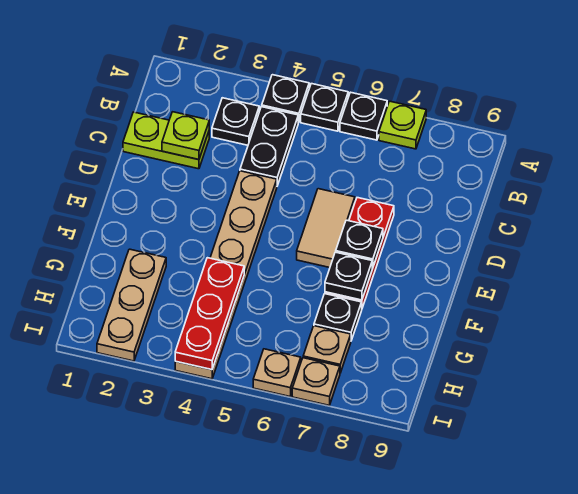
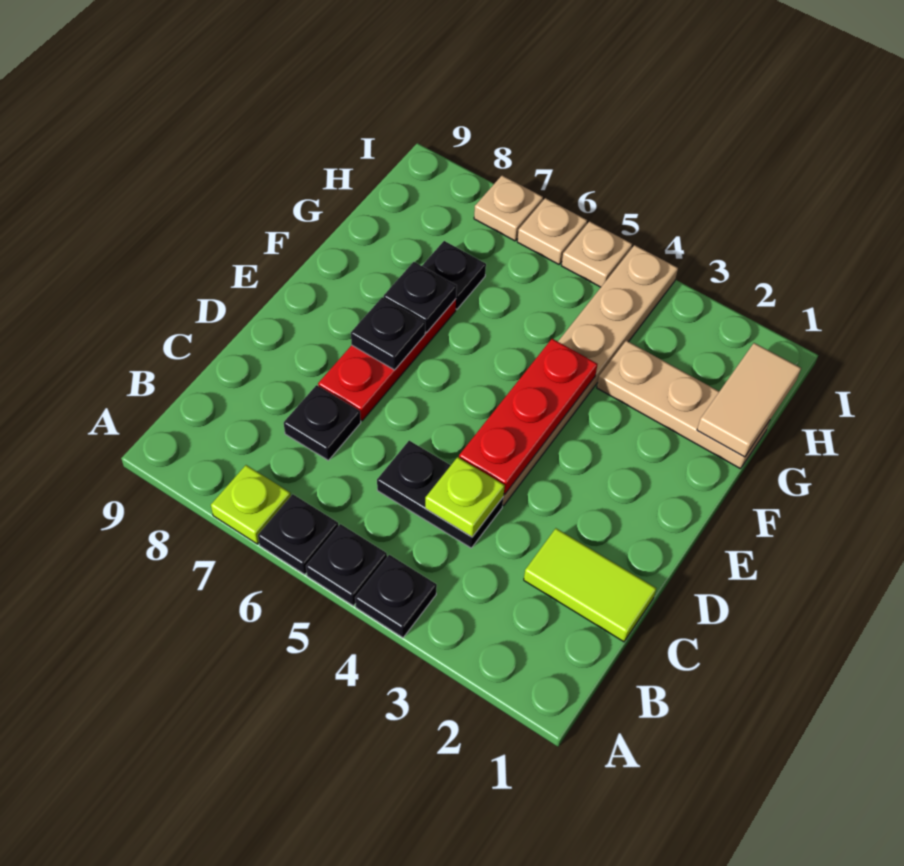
black 1x1 plate [212,98,259,145] -> black 1x1 plate moved to [284,385,361,460]
black 1x2 plate [240,107,298,186] -> black 1x2 plate turned to [377,441,503,548]
lime 1x2 plate [123,112,209,169] -> lime 1x2 tile [524,528,656,642]
lime 1x1 plate [162,112,209,160] -> lime 1x1 plate moved to [425,457,505,537]
tan 1x2 tile [297,189,355,268] -> tan 1x2 tile moved to [697,343,801,457]
tan 1x3 plate [97,249,166,361] -> tan 1x3 plate turned to [597,341,770,469]
red 1x3 plate [175,258,244,370] -> red 1x3 plate moved to [459,339,597,494]
tan 1x1 plate [303,326,351,373] -> tan 1x1 plate moved to [561,221,632,287]

